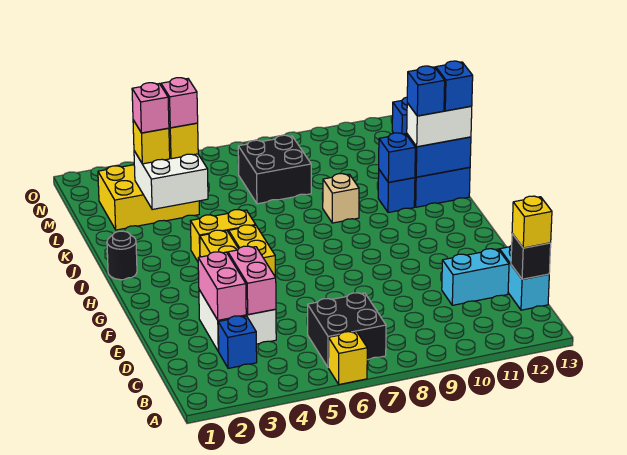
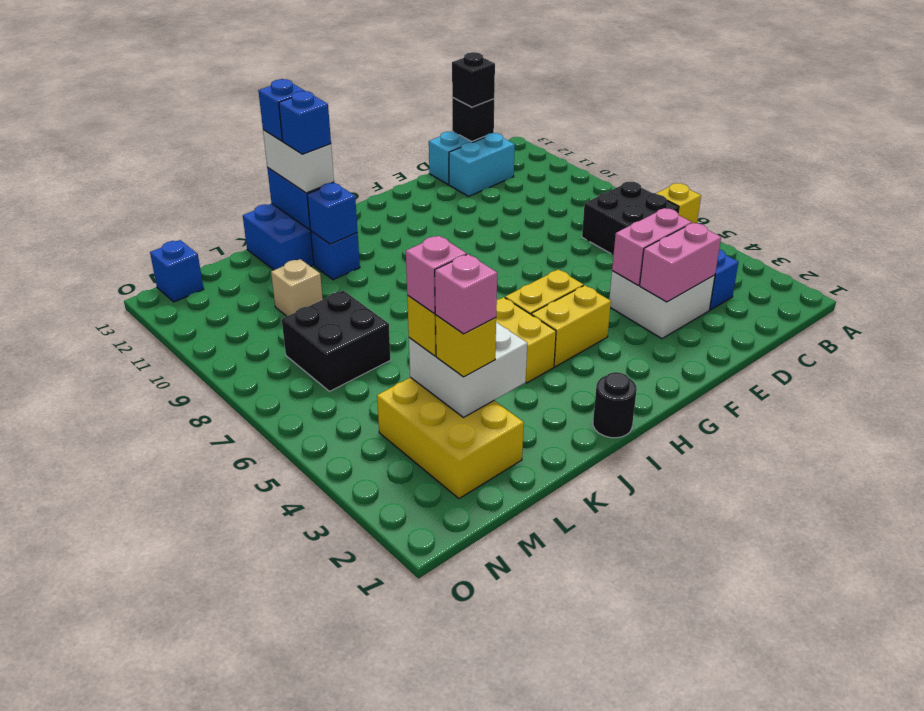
yellow 1x1 brick [512,196,552,248] -> black 1x1 brick [452,52,495,107]
cyan 1x2 brick [442,249,509,305] -> cyan 1x2 brick turned to [449,133,515,196]
tan 1x1 brick [323,174,359,223] -> tan 1x1 brick moved to [271,259,323,316]

